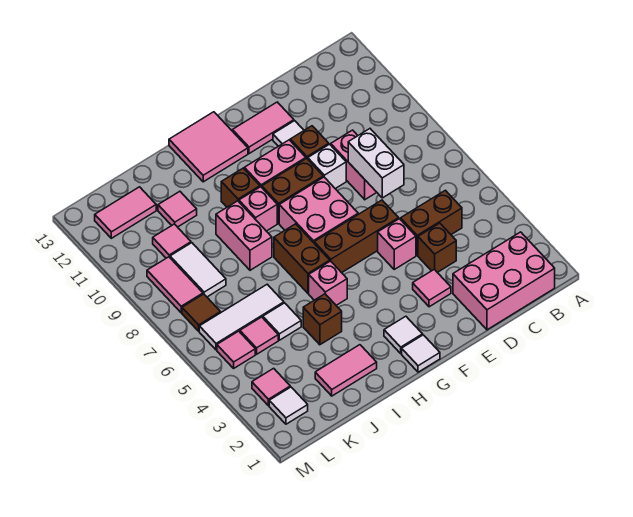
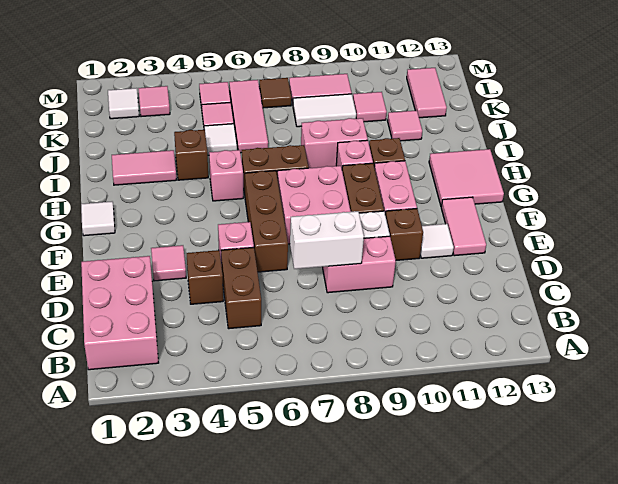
white 1x1 tile [384,316,423,353] -> none
pink 1x2 tile [315,345,377,396] -> pink 1x2 tile turned to [112,150,176,185]
white 1x3 tile [199,284,284,350] -> pink 1x3 tile [229,80,268,153]

